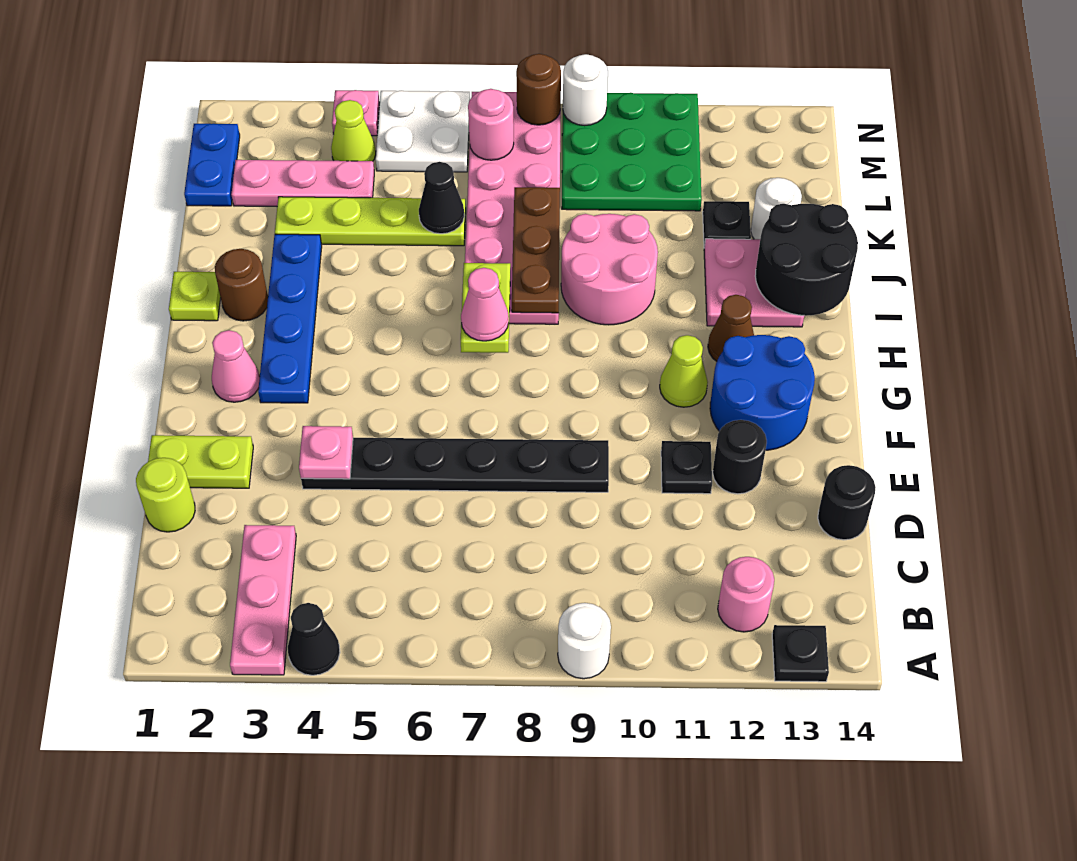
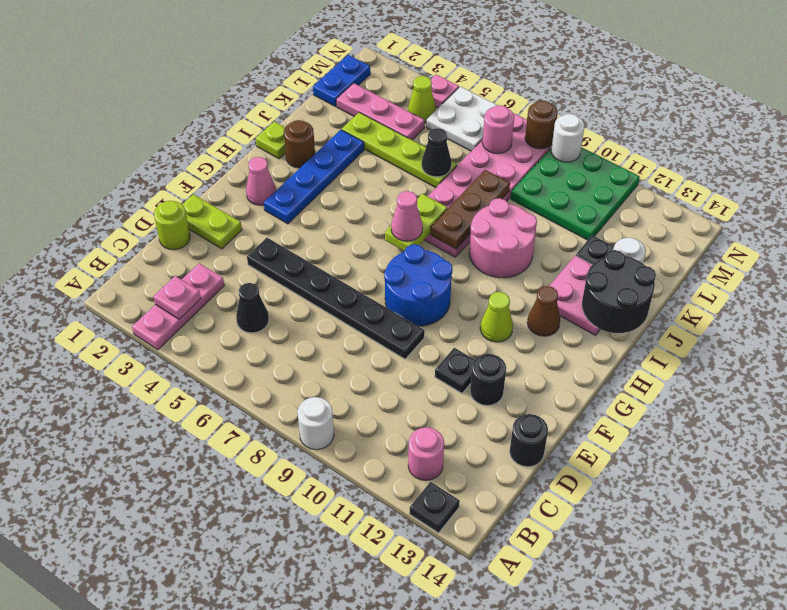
black 1x1 cone [288,603,340,675] -> black 1x1 cone moved to [236,283,269,333]
pink 1x1 plate [299,426,353,479] -> pink 1x1 plate moved to [153,276,201,319]
blue 2x2 round brick [710,335,815,450] -> blue 2x2 round brick moved to [384,244,453,326]

